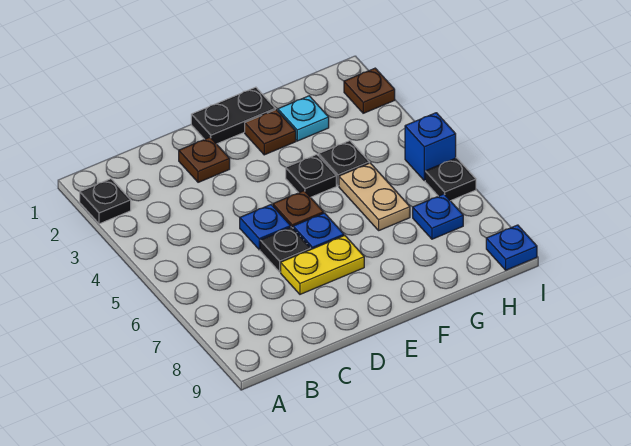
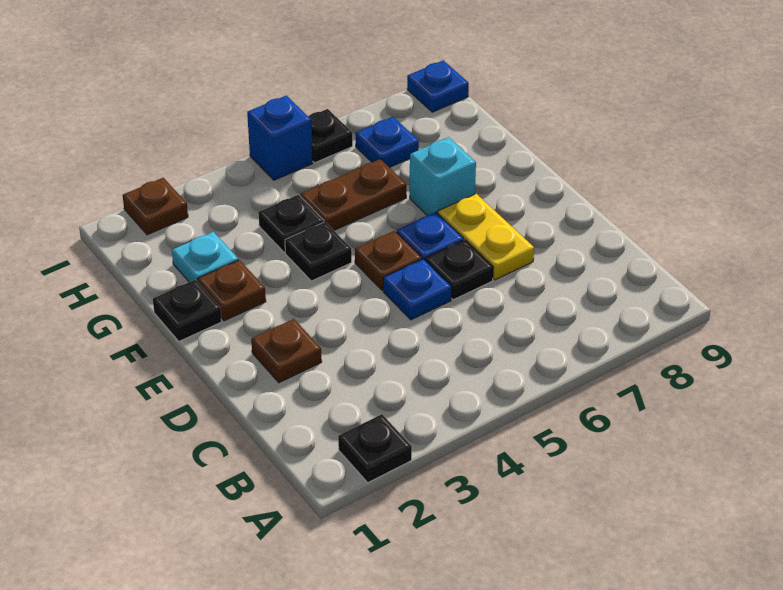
black 1x2 plate [191,87,275,144] -> black 1x1 plate [153,280,222,341]
none -> cyan 1x1 brick [410,137,476,216]
tan 1x2 plate [339,163,410,230] -> brown 1x2 plate [300,159,406,230]

